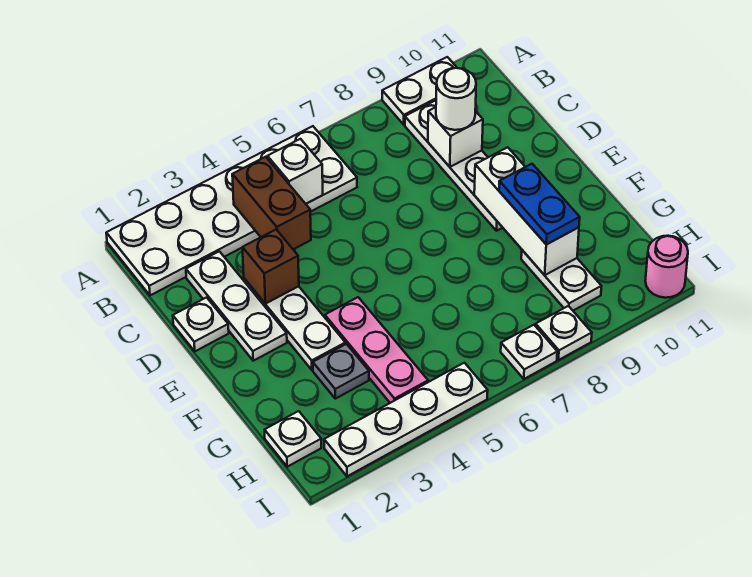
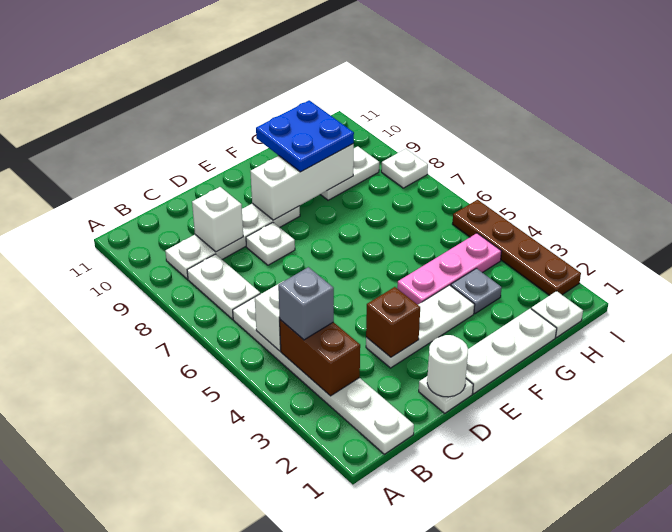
white 2x6 plate [106,126,357,295] -> white 1x6 plate [233,294,414,454]
white 1x2 plate [382,57,457,125] -> white 1x2 plate moved to [187,254,260,319]
brown 1x2 brick [232,157,311,249] -> brown 1x2 brick turned to [280,320,360,396]
none -> grey 1x1 brick [278,267,334,340]
white 1x3 plate [186,251,287,361] -> white 1x3 plate moved to [466,309,557,394]
white 1x1 round brick [436,68,476,130] -> white 1x1 round brick moved to [427,335,468,397]
blue 1x2 plate [499,164,580,244] -> blue 2x2 plate [256,100,354,172]
white 1x4 plate [324,363,488,476] -> brown 1x4 plate [453,200,581,295]
white 1x1 plate [501,325,557,379] -> white 1x1 plate moved to [246,222,295,265]
pink 1x1 round brick [645,236,688,298] -> none

